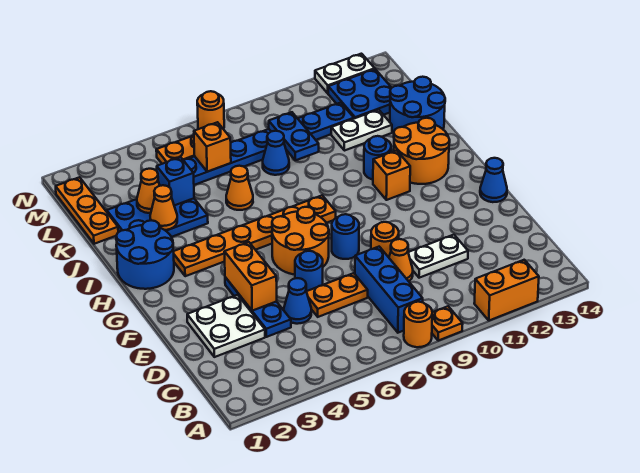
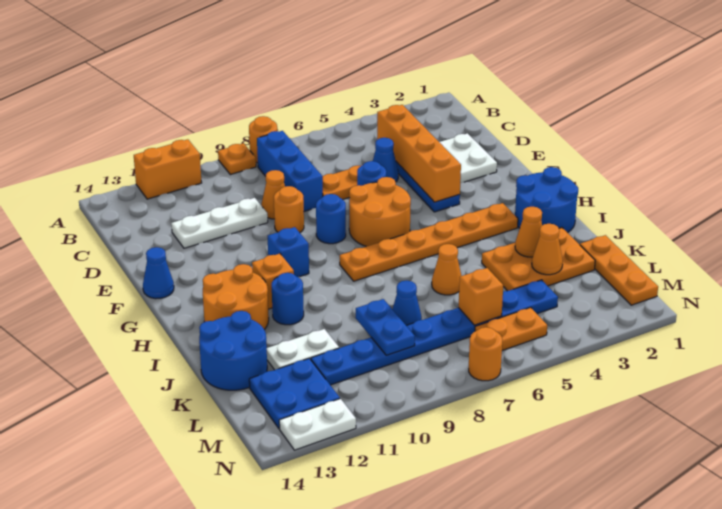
white 1x2 plate [408,235,468,278] -> white 1x3 plate [171,198,268,248]
orange 1x2 brick [225,242,277,311] -> orange 1x4 brick [377,105,461,202]
blue 2x3 plate [107,198,208,237] -> orange 2x3 plate [482,227,595,291]
blue 1x1 brick [157,157,194,205] -> blue 1x1 brick moved to [268,227,309,277]

